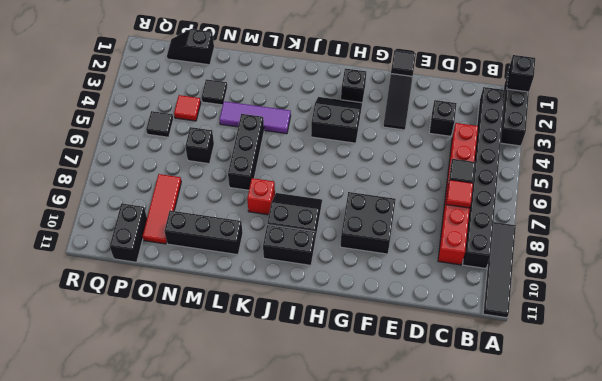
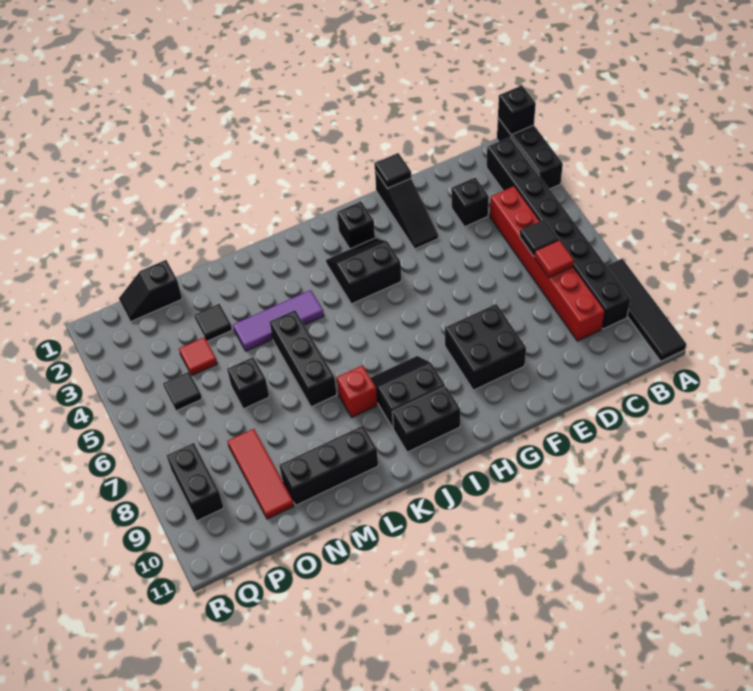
black 1x2 brick [110,203,147,262] -> black 1x2 brick moved to [167,443,224,521]

